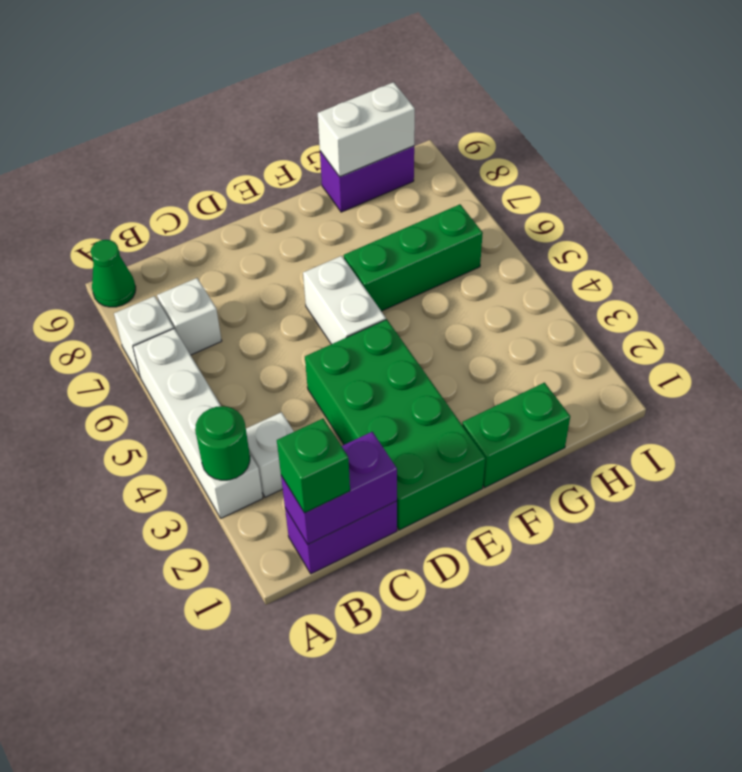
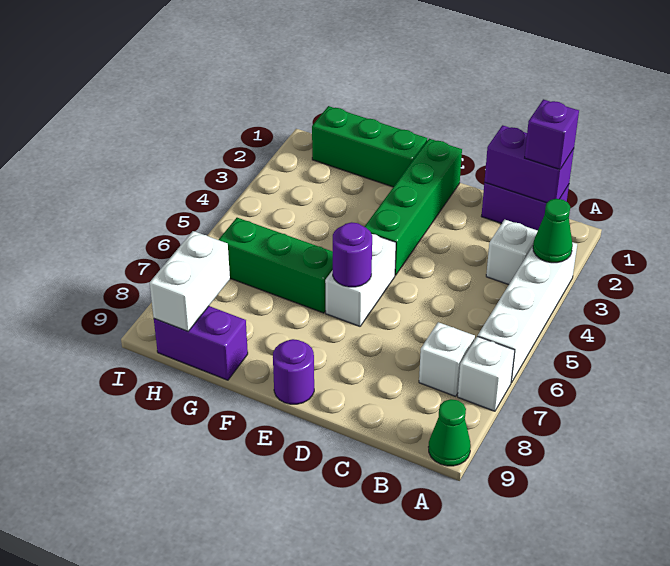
green 1x1 round brick [195,406,250,480] -> green 1x1 cone [533,199,573,263]
green 1x1 brick [277,419,350,513] -> purple 1x1 brick [525,99,579,170]
green 2x4 brick [305,319,485,530] -> green 1x4 brick [365,139,462,275]
none -> purple 1x1 round brick [333,222,372,287]
none -> purple 1x1 round brick [273,339,314,404]
green 1x2 brick [462,383,570,488] -> green 1x3 brick [312,106,427,187]
white 1x2 brick [318,82,415,177] -> white 1x2 brick turned to [150,231,230,331]

